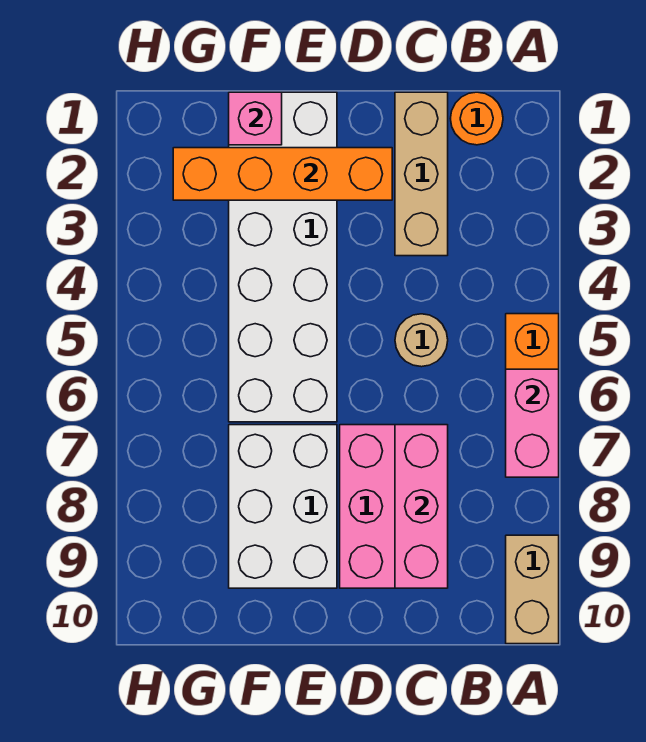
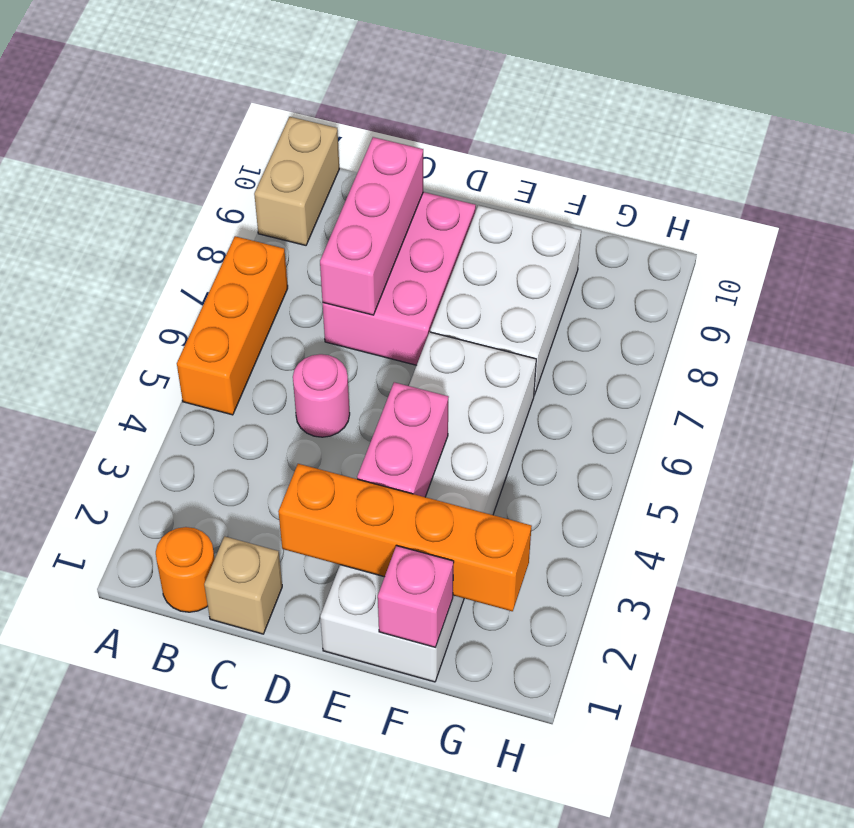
pink 1x2 brick [506,369,559,477] -> pink 1x2 brick moved to [357,382,449,497]
tan 1x3 brick [395,92,448,256] -> tan 1x1 brick [204,536,282,634]
tan 1x1 round brick [395,314,448,367] -> pink 1x1 round brick [293,354,350,437]

